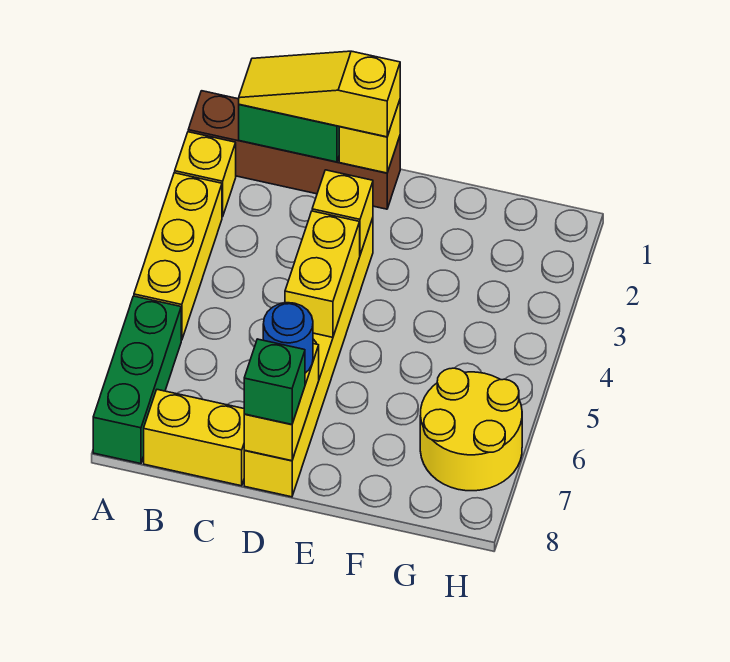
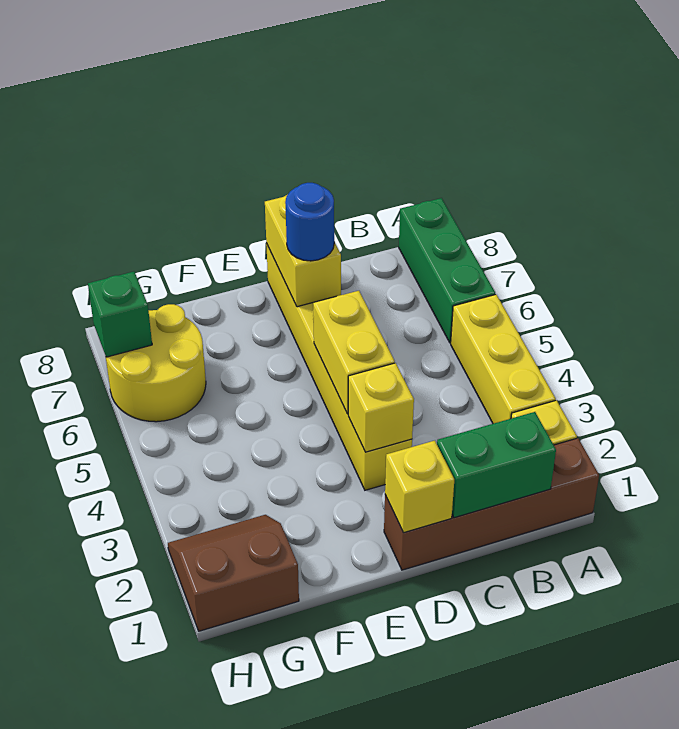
yellow 1x3 slope [239,51,400,137] -> none
yellow 1x2 brick [144,390,245,486] -> none
green 1x1 brick [244,339,305,425] -> green 1x1 brick moved to [88,272,152,357]
none -> brown 2x2 slope [168,515,299,631]

